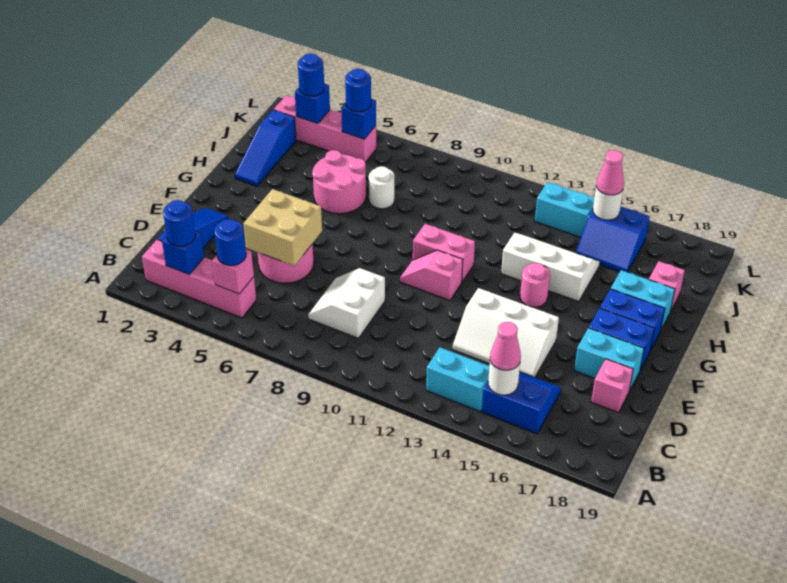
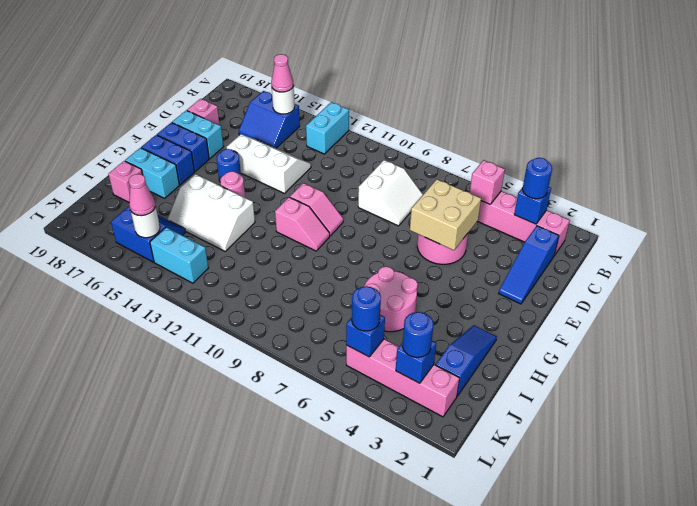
blue 1x1 round brick [214,219,246,266] -> blue 1x1 round brick moved to [216,149,241,181]
cyan 1x2 brick [426,347,489,411] -> cyan 1x2 brick turned to [306,102,349,154]
pink 1x2 brick [413,224,475,282] -> pink 1x2 slope [275,197,330,251]
white 1x1 round brick [369,166,394,209] -> none

